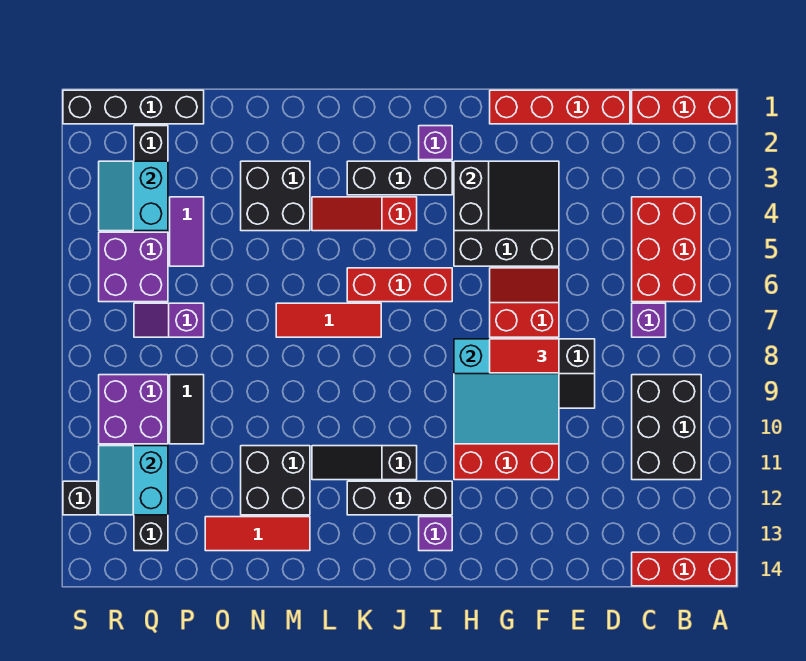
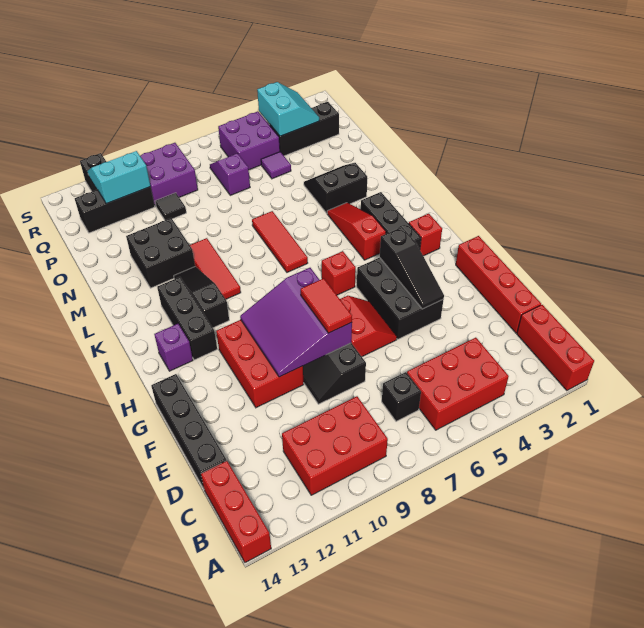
black 2x3 brick [632,375,701,480] -> red 2x3 brick [282,396,388,495]
purple 1x1 brick [632,303,666,337] -> black 1x1 brick [382,372,421,421]
black 2x3 slope [454,161,559,231] -> black 1x3 slope [380,227,444,309]
cyan 3x3 slope [454,339,559,444] -> purple 3x3 slope [240,268,352,377]
purple 1x1 brick [419,126,452,160] -> red 1x1 brick [409,214,442,256]
red 1x3 brick [347,268,452,302] -> red 1x1 brick [322,251,356,295]
black 2x2 brick [241,161,310,231] -> black 2x2 slope [304,163,367,213]
red 1x3 tile [205,517,310,551] -> red 1x3 tile moved to [190,238,241,299]
black 1x4 brick [63,90,204,124] -> black 1x4 brick moved to [151,374,227,489]
purple 1x2 tile [170,197,204,266] -> purple 1x1 tile [261,152,291,179]
black 1x2 tile [170,375,204,444] -> black 1x1 tile [155,193,186,220]
cyan 2x2 slope [99,161,168,231] -> cyan 2x2 slope turned to [257,82,319,136]

